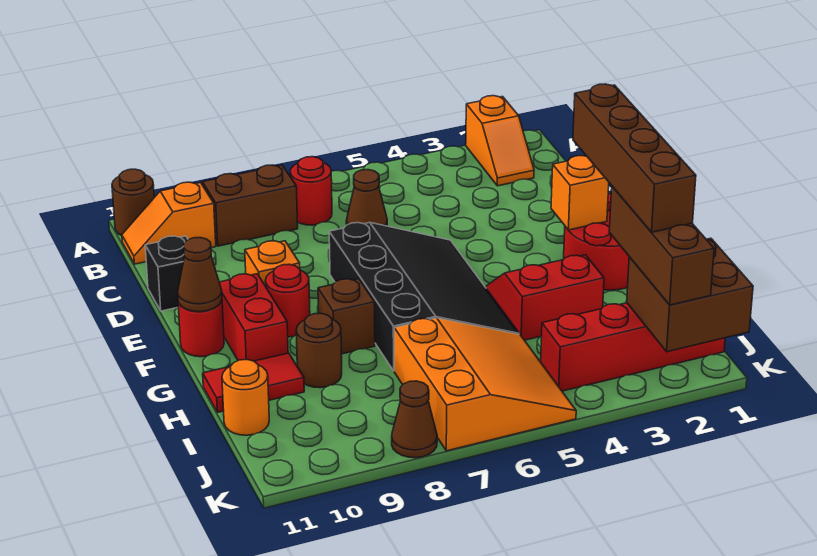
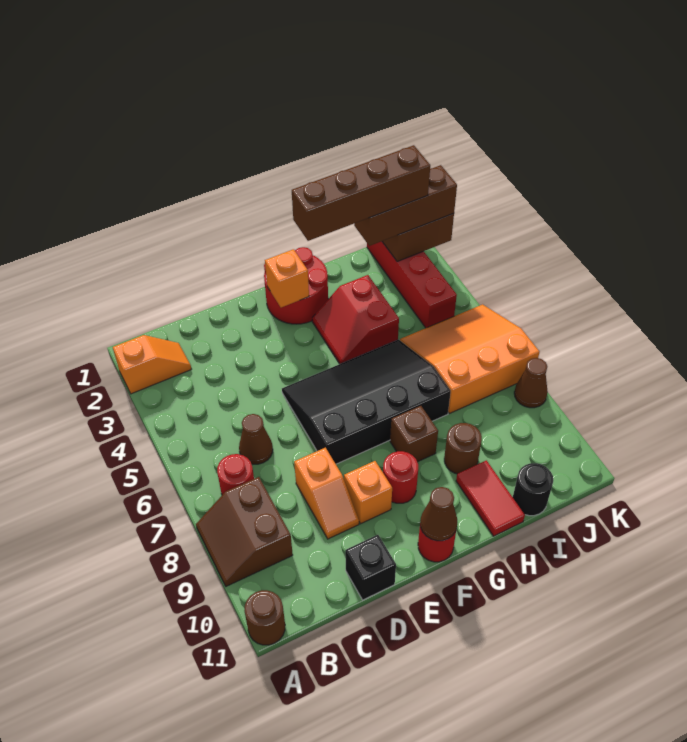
orange 1x2 slope [122,182,216,264] -> orange 1x2 slope moved to [294,448,359,539]
red 1x2 brick [219,274,288,361] -> none
orange 1x1 round brick [222,360,269,435] -> black 1x1 round brick [513,463,553,516]

